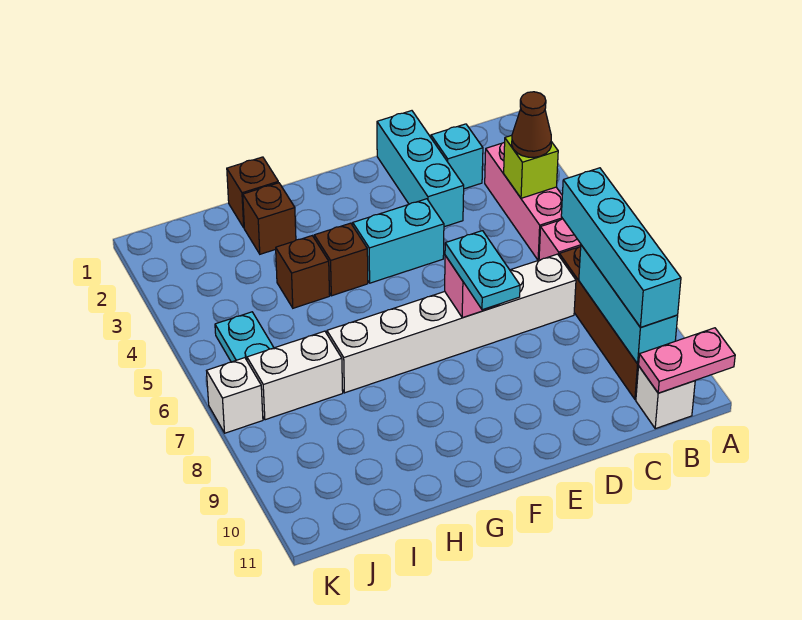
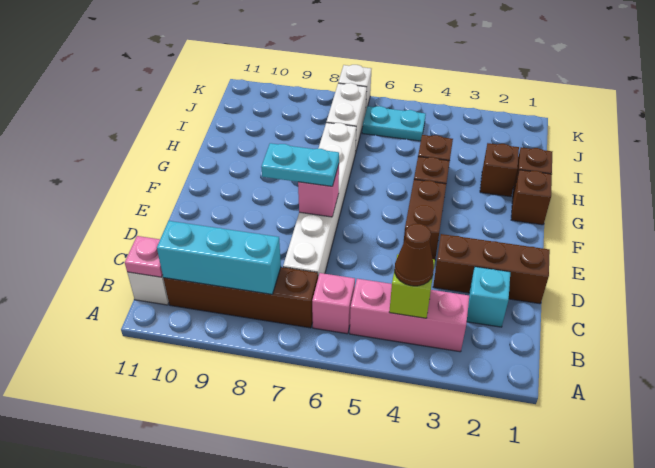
pink 1x2 plate [639,328,735,393] -> pink 1x1 plate [125,236,163,277]
cyan 1x4 brick [561,168,681,328] -> none
cyan 1x3 brick [377,111,464,227] -> brown 1x3 brick [433,234,550,304]
cyan 1x2 brick [353,199,444,283] -> brown 1x2 brick [403,179,446,260]
none -> brown 1x1 brick [511,170,552,225]

